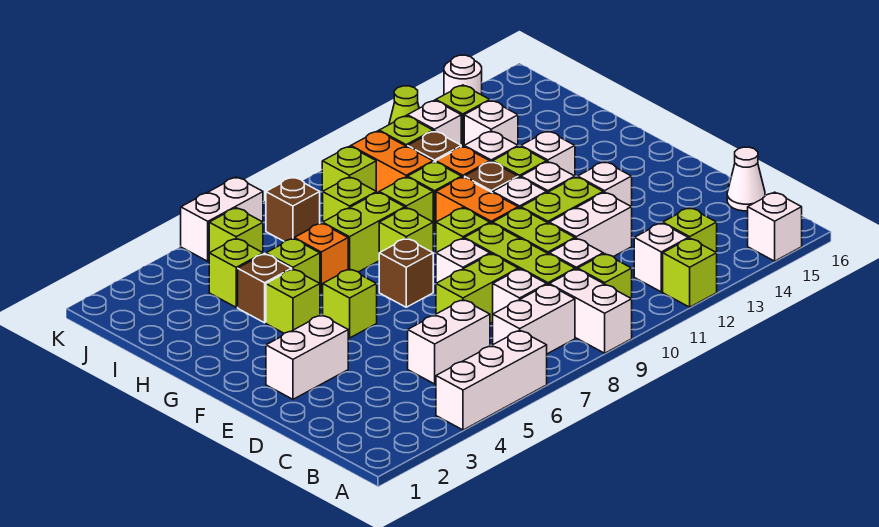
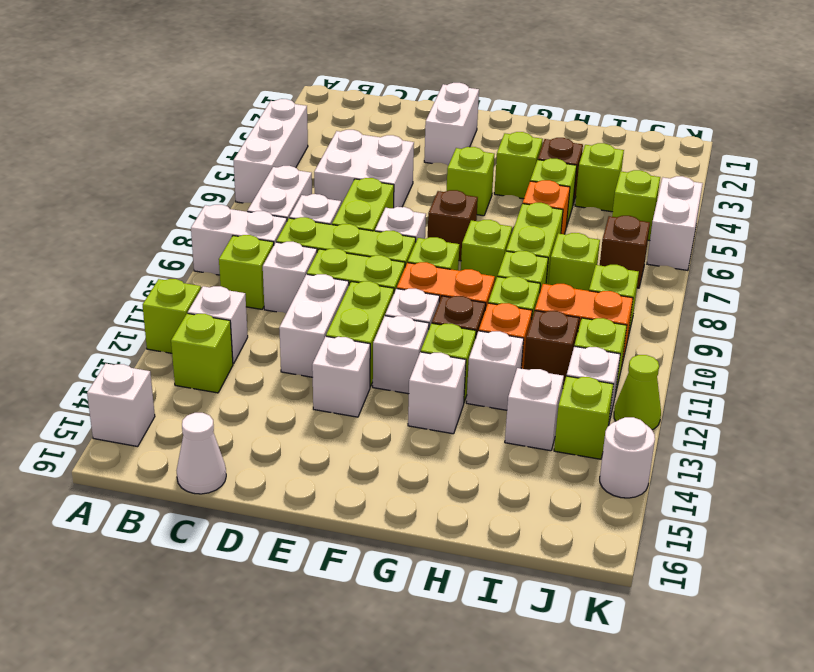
white 1x2 brick [408,300,490,384] -> white 2x2 brick [314,130,414,208]

